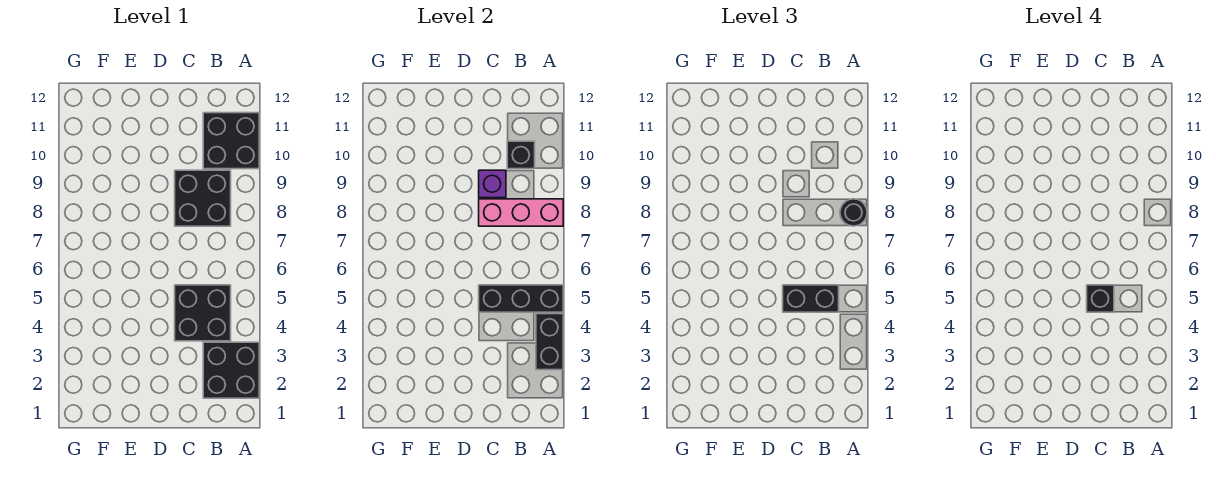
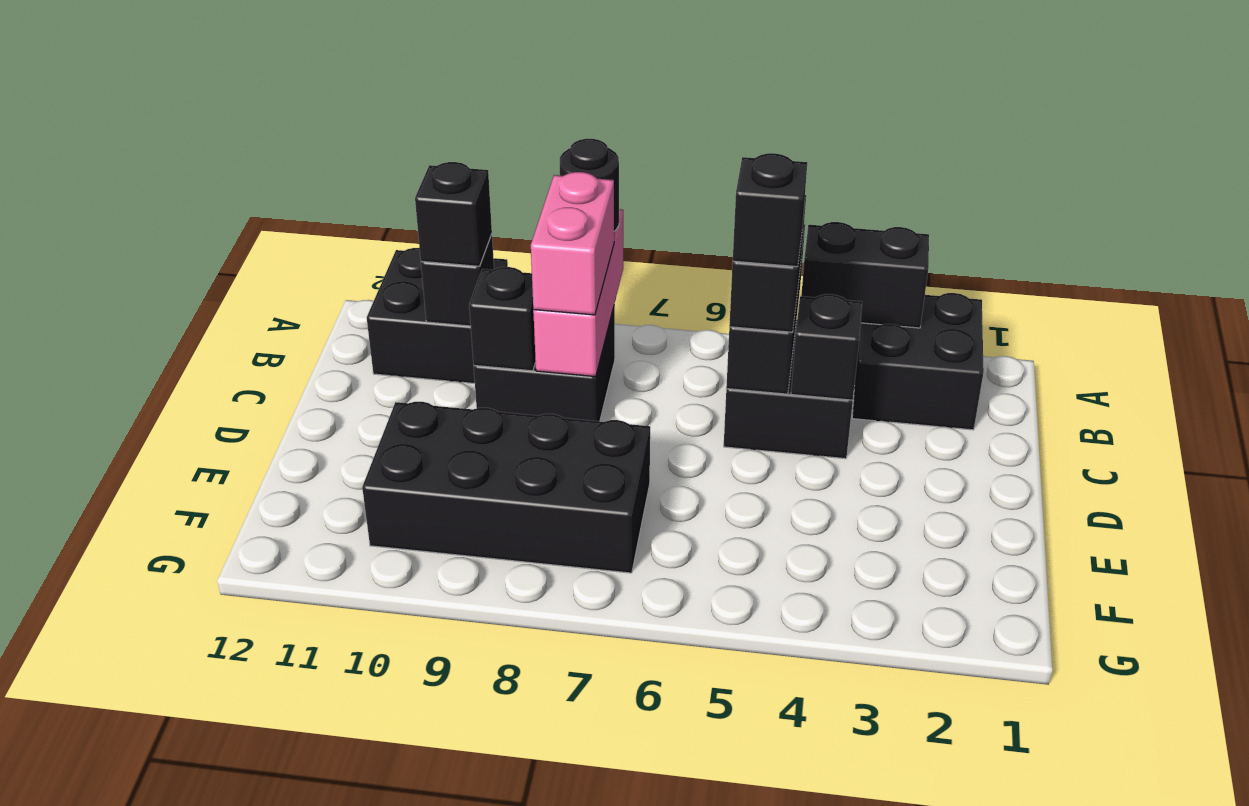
none -> pink 1x2 brick [531,172,614,315]
none -> black 1x1 brick [415,162,492,266]
none -> black 1x1 brick [791,294,862,400]
purple 1x1 brick [479,170,506,198] -> black 1x1 brick [469,267,536,371]
none -> black 2x4 brick [362,402,650,573]

